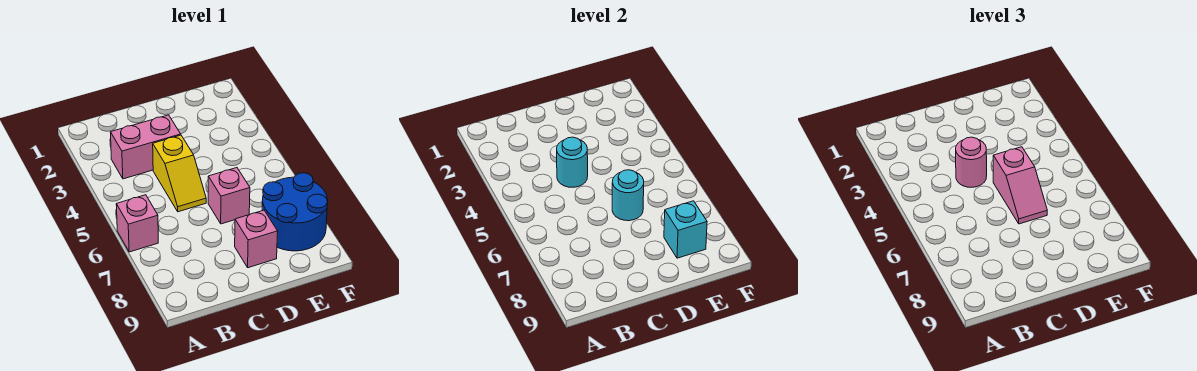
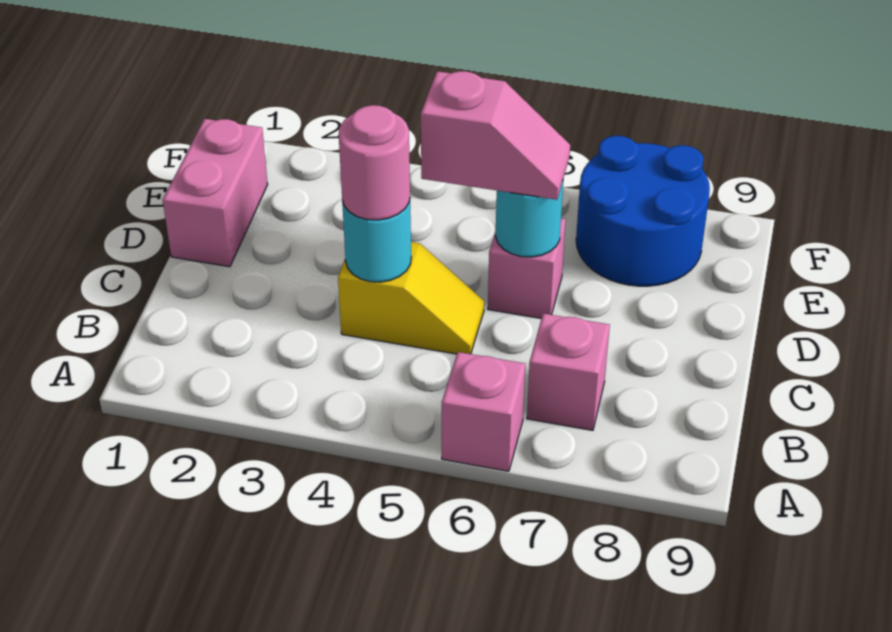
pink 1x2 brick [110,115,181,179] -> pink 1x2 brick moved to [163,119,268,267]
pink 1x1 brick [235,210,278,268] -> pink 1x1 brick moved to [527,313,610,430]
cyan 1x1 brick [664,201,707,258] -> none

